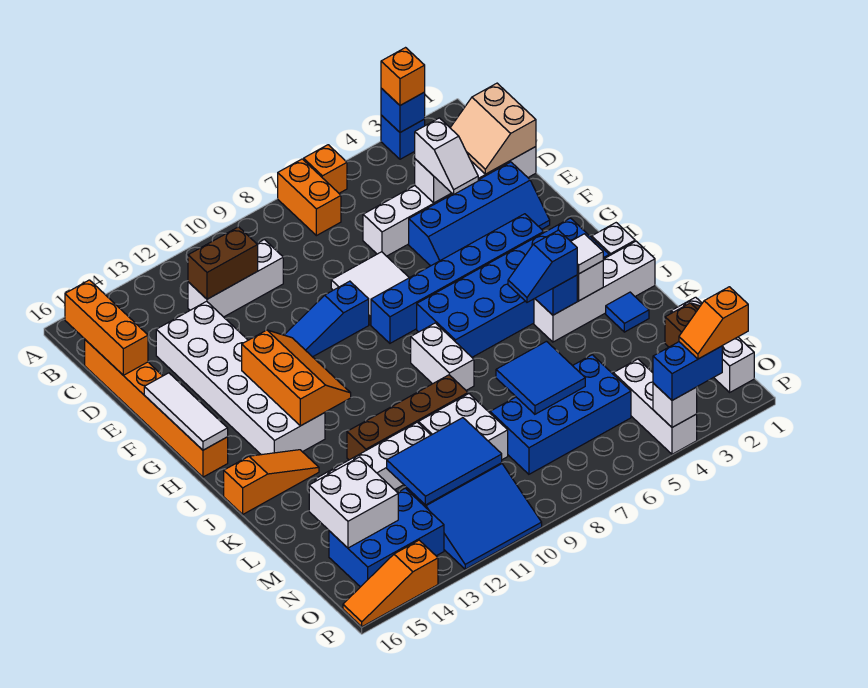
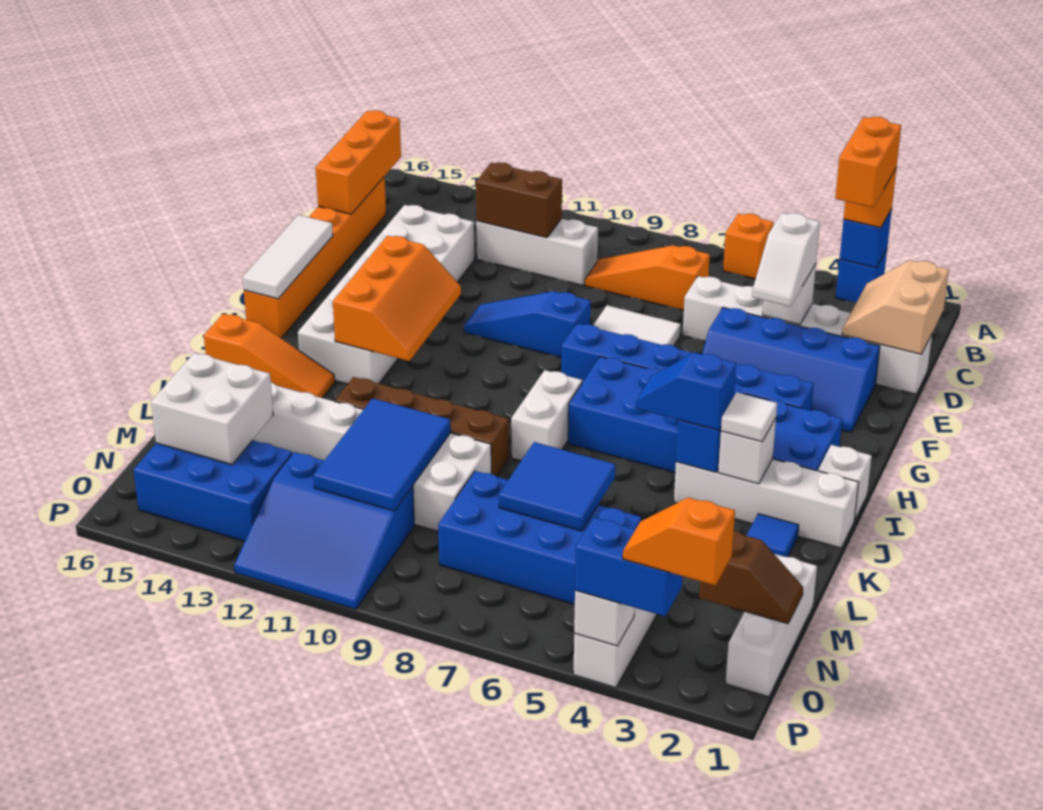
orange 1x2 brick [278,159,341,236] -> orange 1x2 brick moved to [835,117,901,207]
blue 2x3 tile [387,418,502,505] -> blue 2x3 tile turned to [313,398,451,511]
orange 1x3 slope [343,540,438,627] -> orange 1x3 slope moved to [585,245,710,311]

